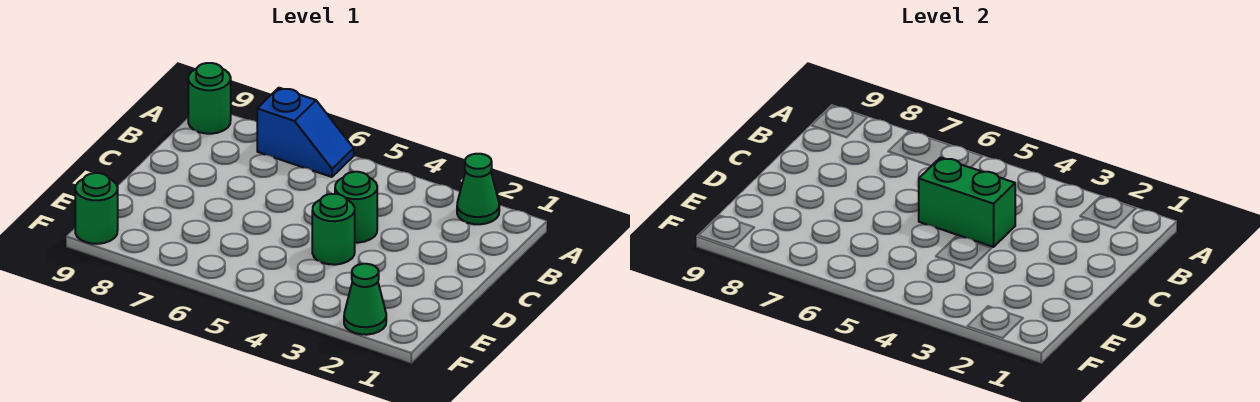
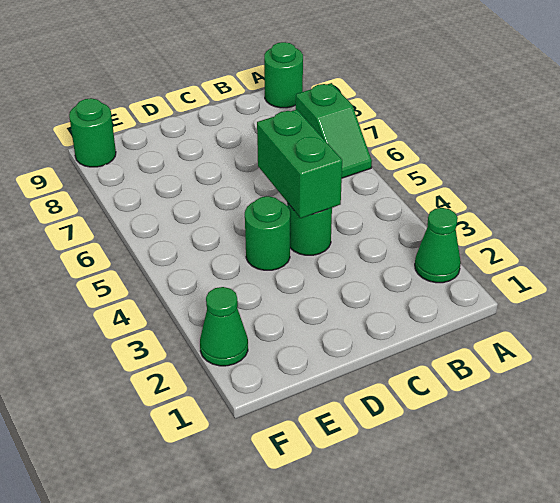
blue 1x2 slope [257,88,354,177] -> green 1x2 slope [296,83,372,178]

